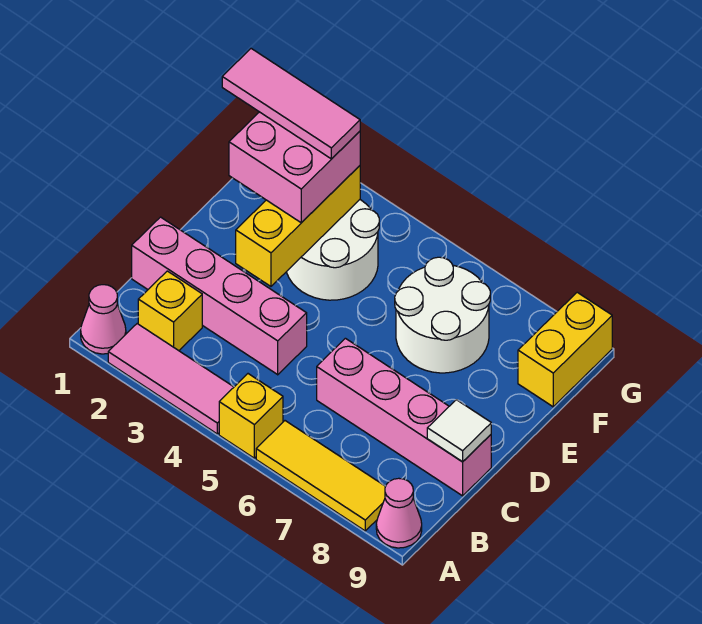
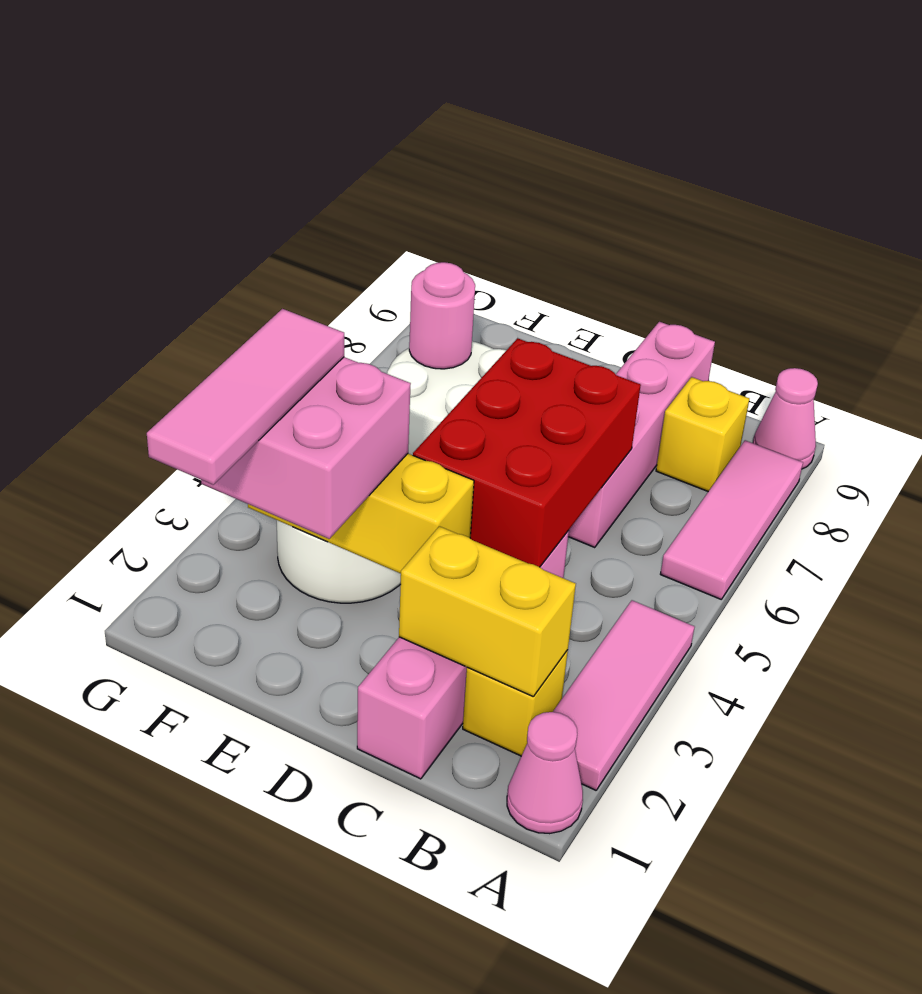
yellow 1x1 brick [219,374,283,458] -> yellow 1x1 brick moved to [656,377,749,492]
yellow 1x3 tile [256,421,386,531] -> pink 1x3 tile [661,440,803,599]
none -> red 2x3 brick [413,338,641,567]
white 1x1 tile [427,400,491,462] -> none
none -> pink 1x1 round brick [409,262,475,369]
yellow 1x2 brick [518,292,612,407] -> yellow 1x2 brick moved to [399,526,576,696]

